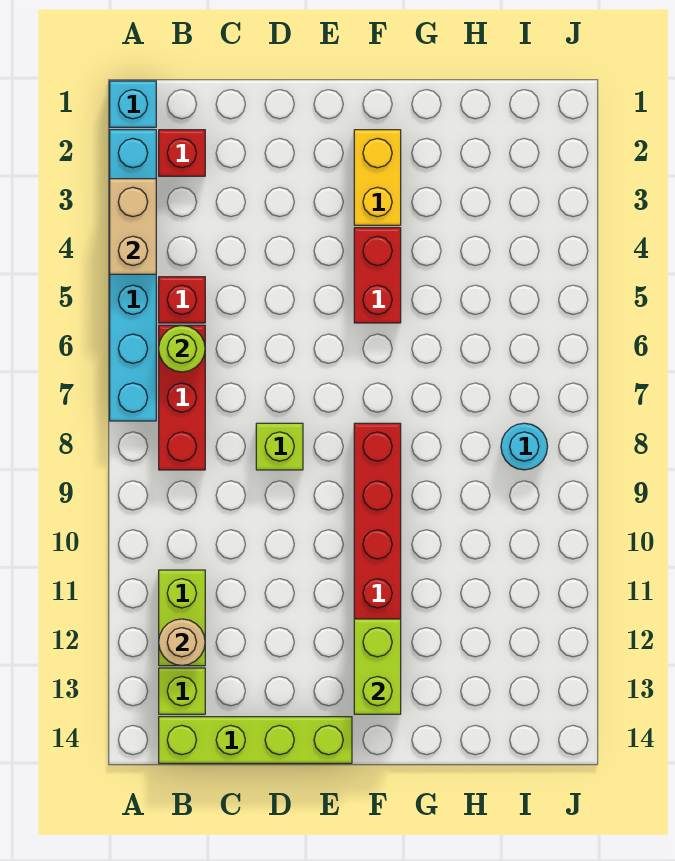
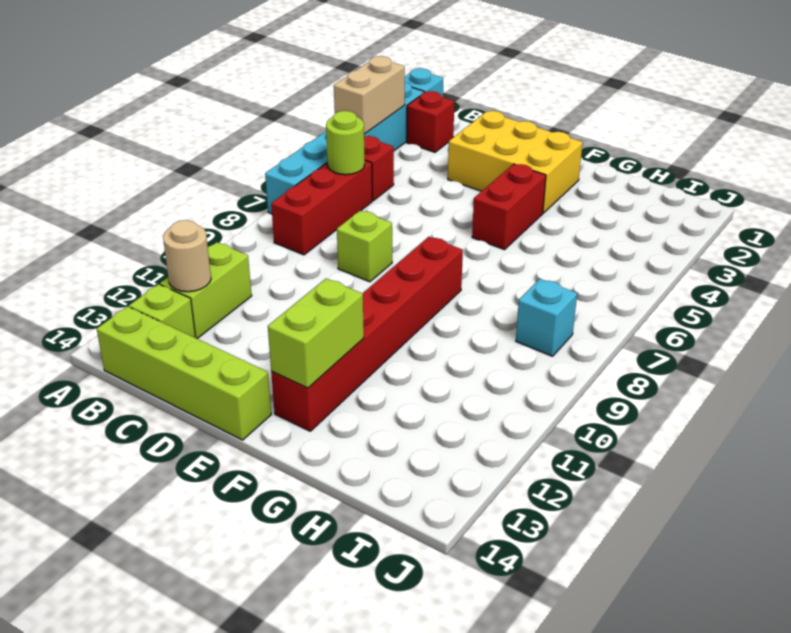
yellow 1x2 brick [354,130,401,225] -> yellow 2x3 brick [448,111,583,213]
cyan 1x1 round brick [501,423,548,470] -> cyan 1x1 brick [516,279,577,356]

